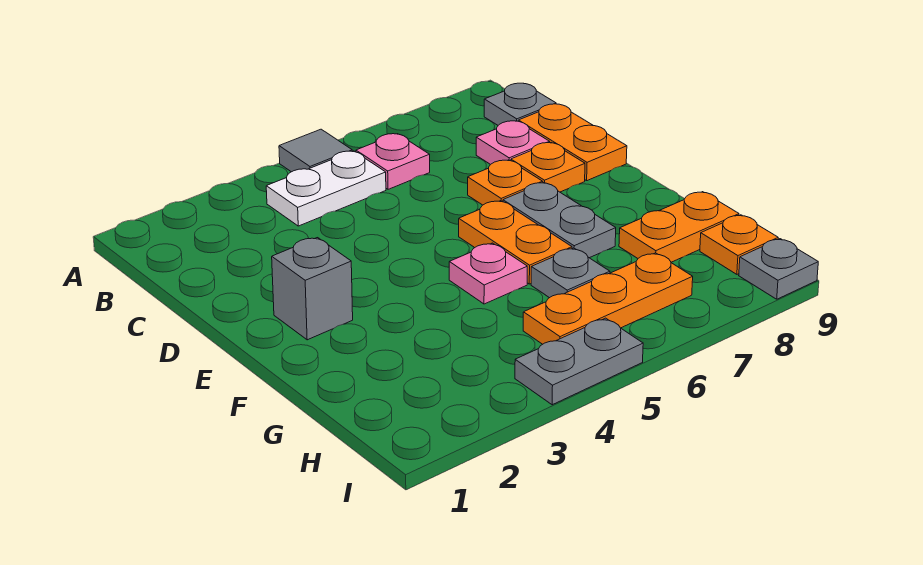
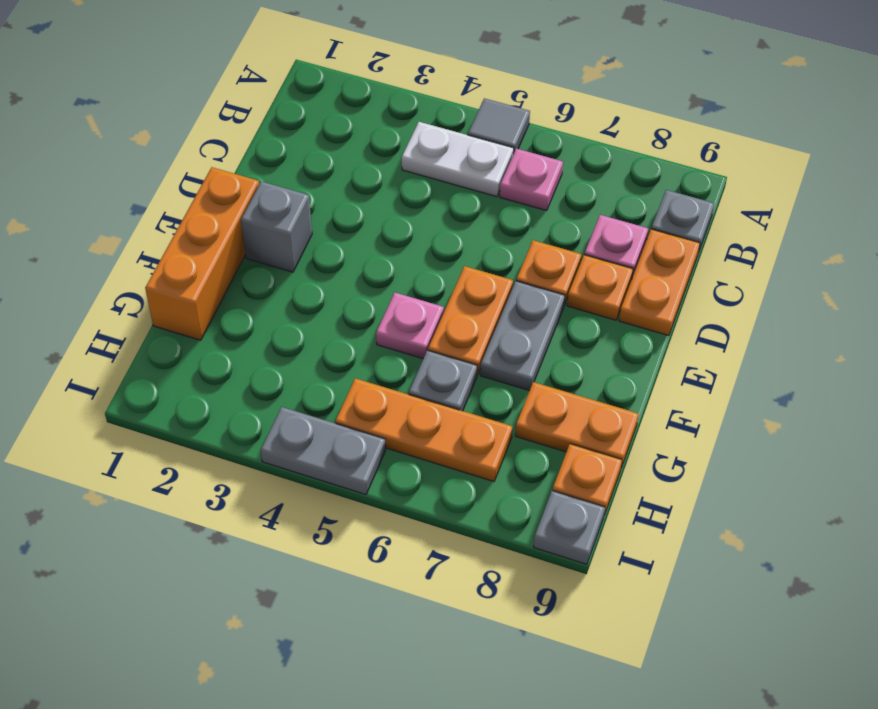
none -> orange 1x3 brick [145,167,259,340]

